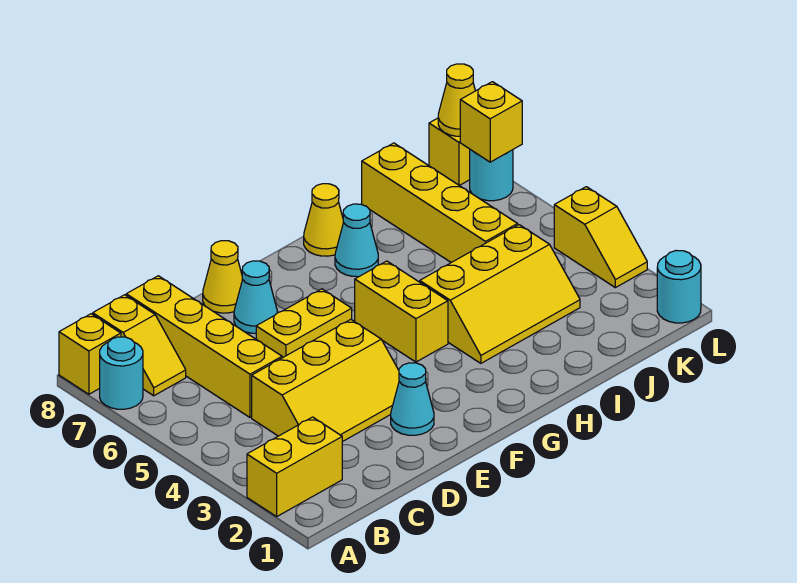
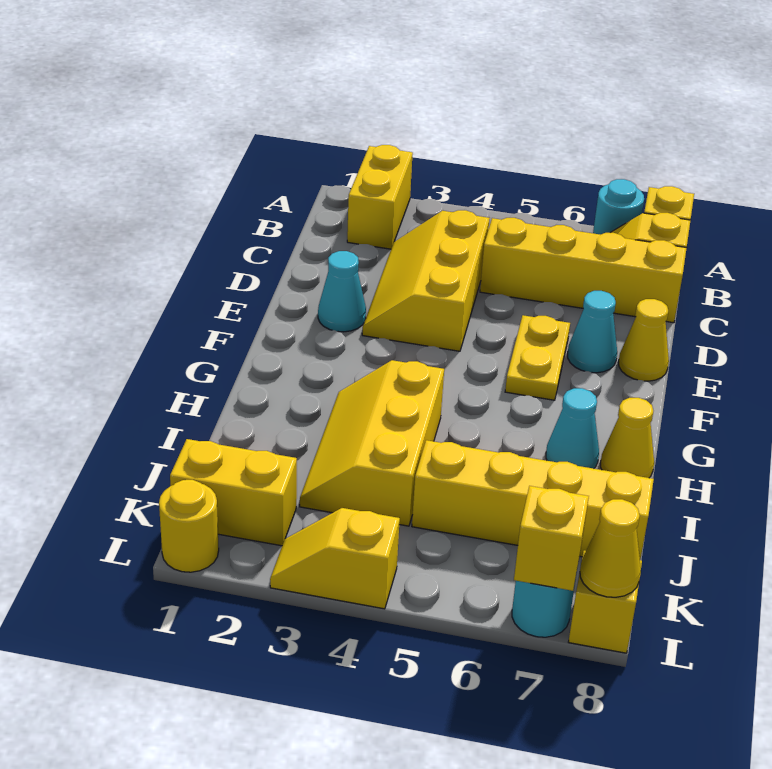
yellow 1x2 brick [355,261,448,362] -> yellow 1x2 brick moved to [170,439,297,546]
cyan 1x1 round brick [657,251,701,323] -> yellow 1x1 round brick [159,480,219,572]

